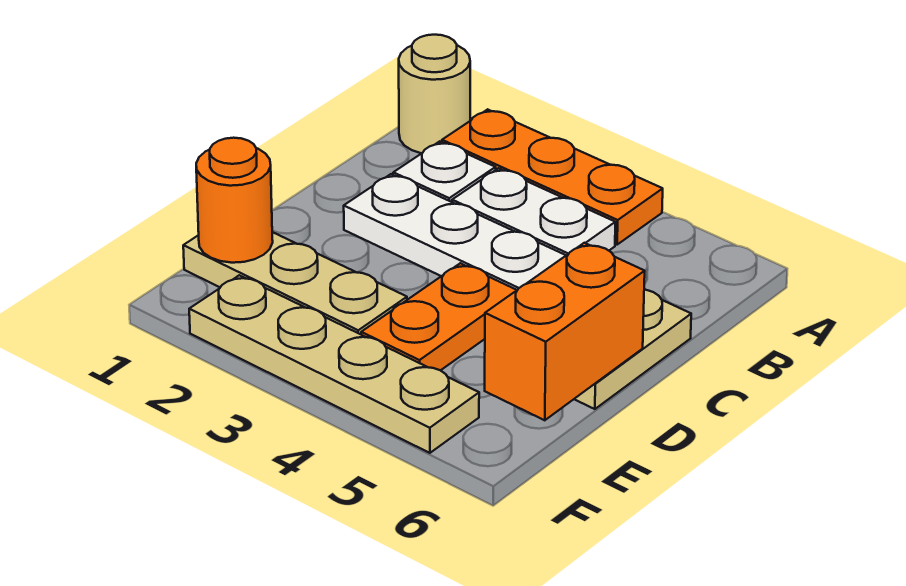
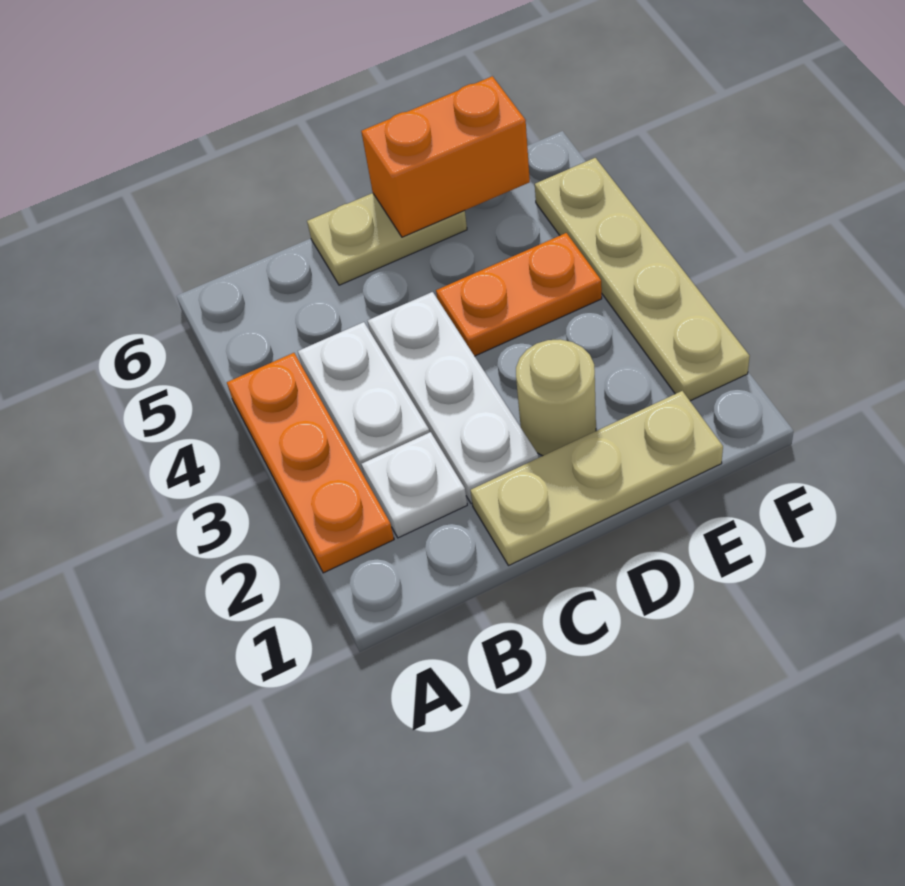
tan 1x1 round brick [399,35,470,153] -> tan 1x1 round brick moved to [516,339,596,456]
tan 1x3 plate [183,232,407,334] -> tan 1x3 plate turned to [470,391,723,566]
orange 1x1 round brick [196,138,273,263] -> none

